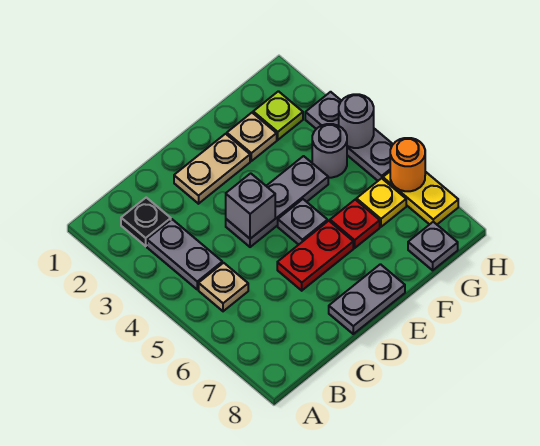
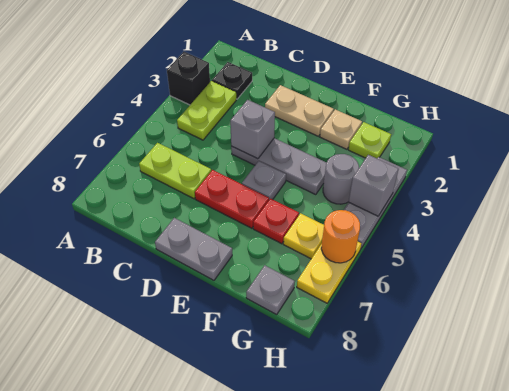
none -> black 1x1 brick [167,52,210,105]
grey 1x2 plate [147,219,222,289] -> lime 1x2 plate [177,81,236,140]
tan 1x1 plate [199,263,248,311] -> none
none -> lime 1x2 plate [139,143,211,199]
grey 1x1 round brick [339,94,374,148] -> grey 1x1 brick [349,155,398,216]

